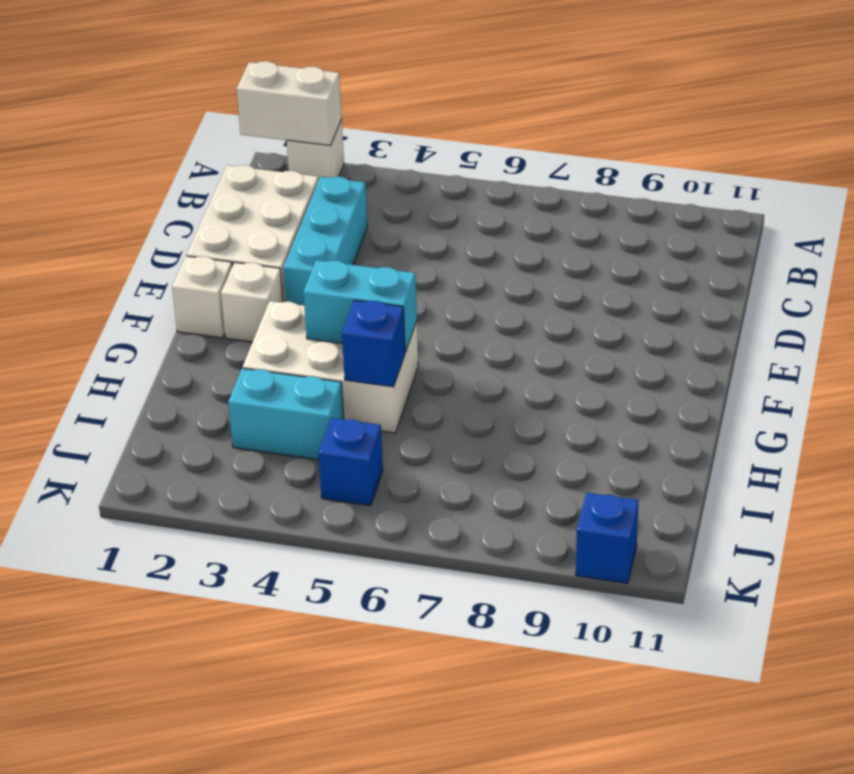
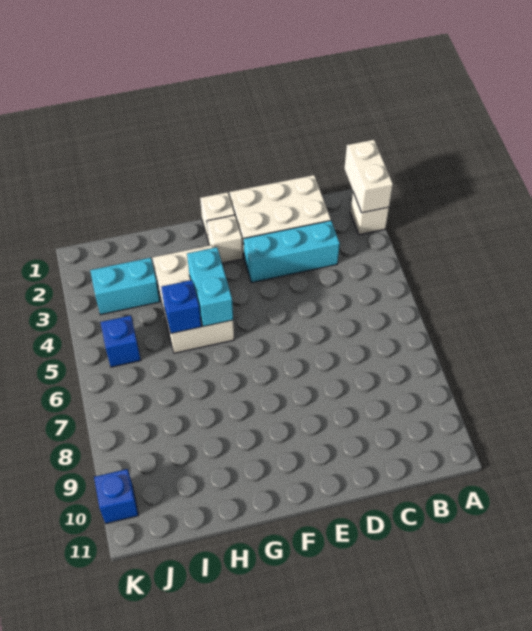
cyan 1x2 brick [228,368,344,460] -> cyan 1x2 brick turned to [90,258,160,314]

